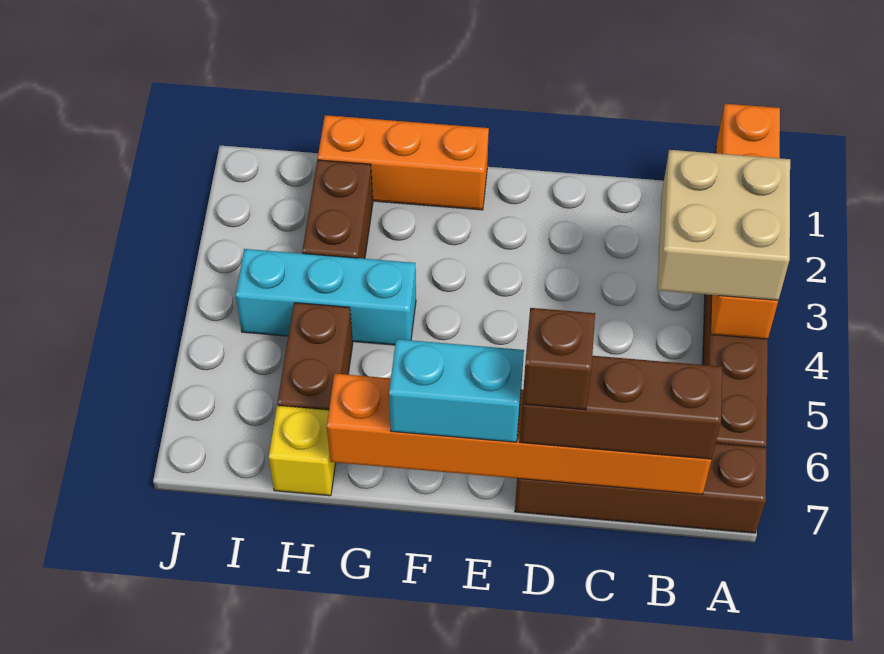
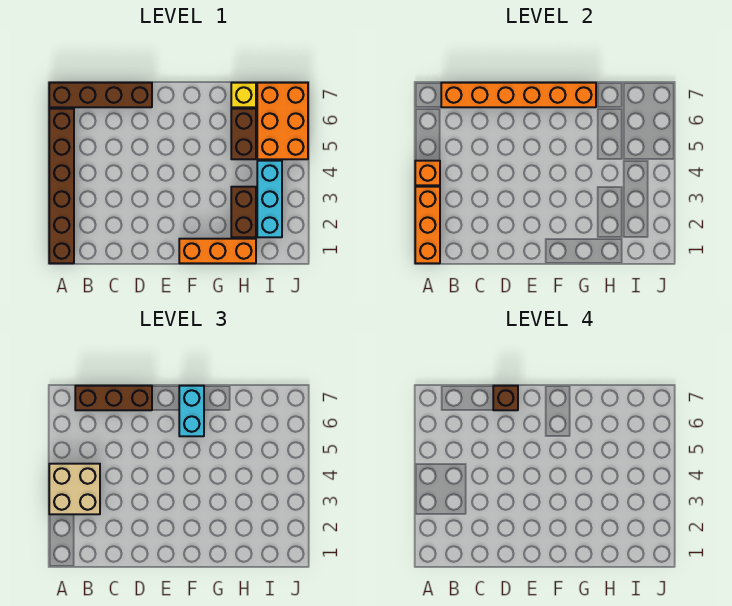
cyan 1x2 brick [389,339,524,442] -> cyan 1x2 brick turned to [179,386,204,436]
cyan 1x3 brick [236,249,416,345] -> cyan 1x3 brick turned to [257,161,282,237]
none -> orange 2x3 brick [257,83,308,159]

